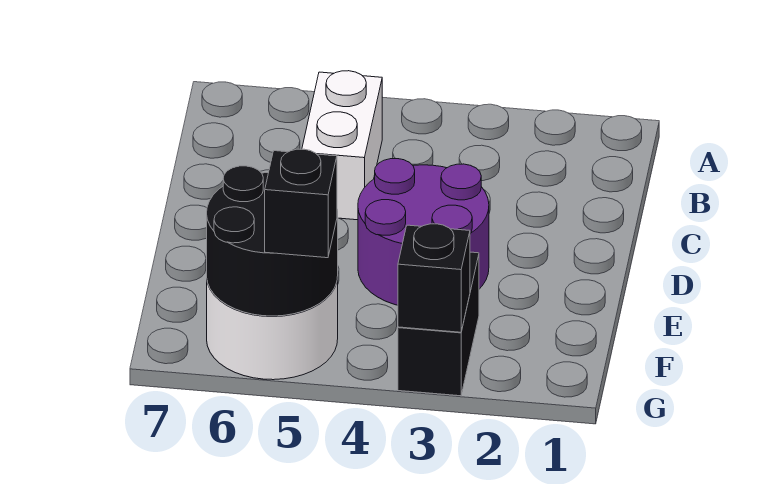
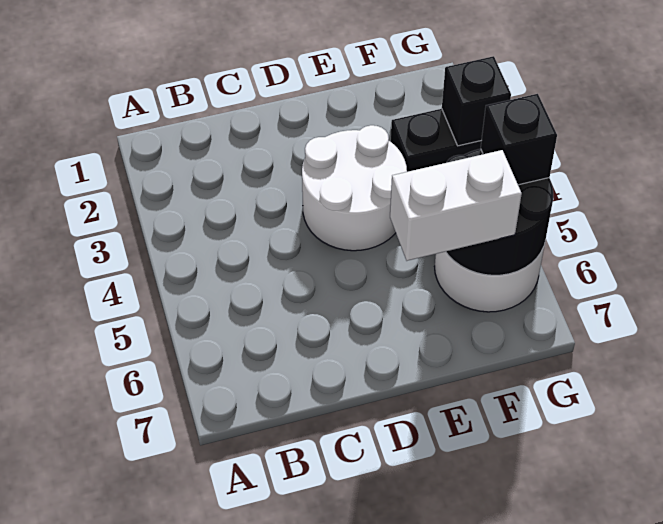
white 1x2 brick [302,71,382,220] -> white 1x2 brick moved to [390,150,522,261]
purple 2x2 round brick [358,159,489,305] -> white 2x2 round brick [302,125,407,251]

